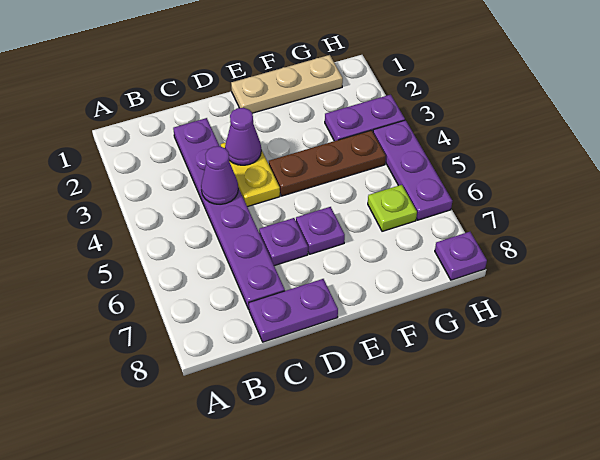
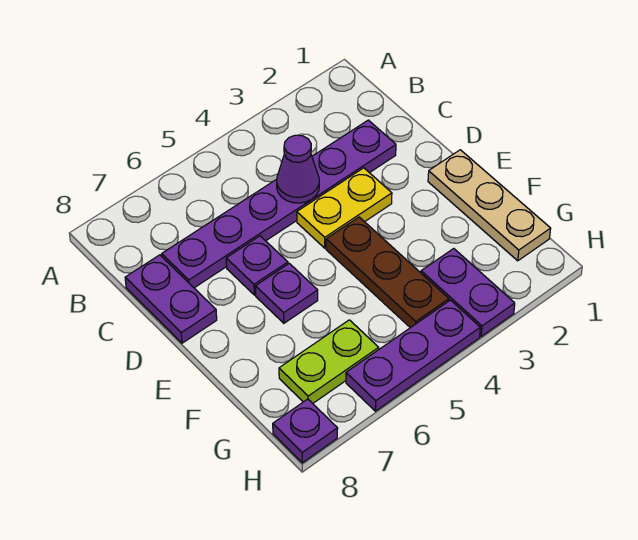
purple 1x1 cone [225,108,261,165] -> none
lime 1x1 plate [368,185,417,231] -> lime 1x2 plate [279,320,379,403]

